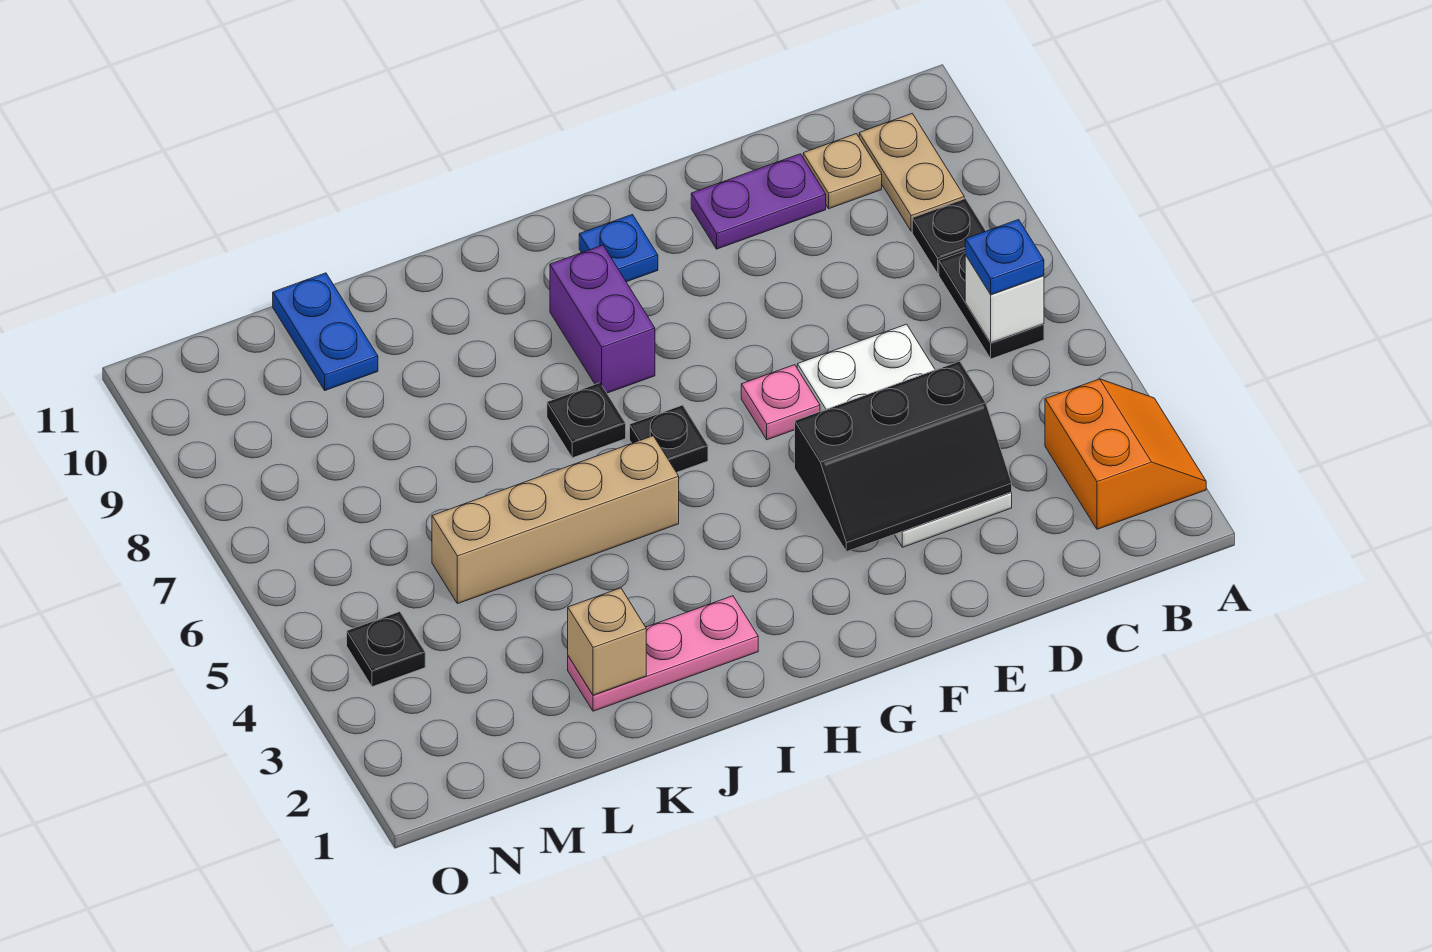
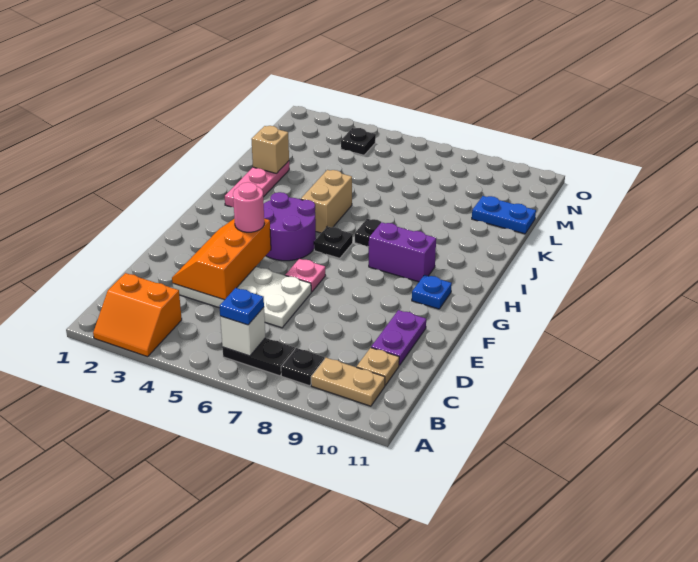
black 2x3 slope [795,361,1012,552] -> orange 2x3 slope [172,219,271,300]
none -> pink 1x1 round brick [233,182,264,232]
none -> purple 2x2 round brick [264,192,316,261]
tan 1x4 brick [432,436,679,604] -> tan 1x2 brick [301,170,352,233]

